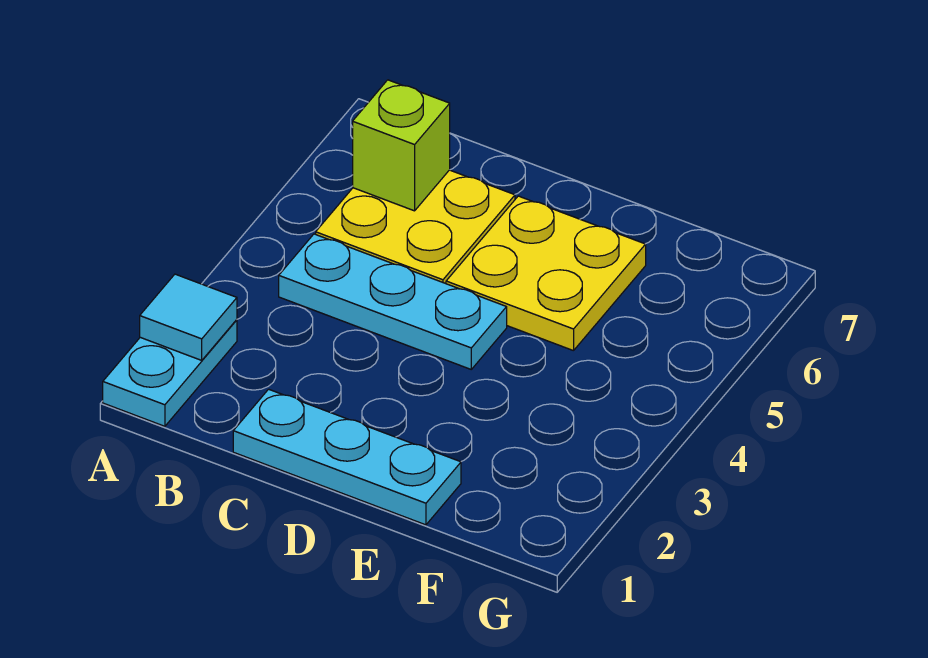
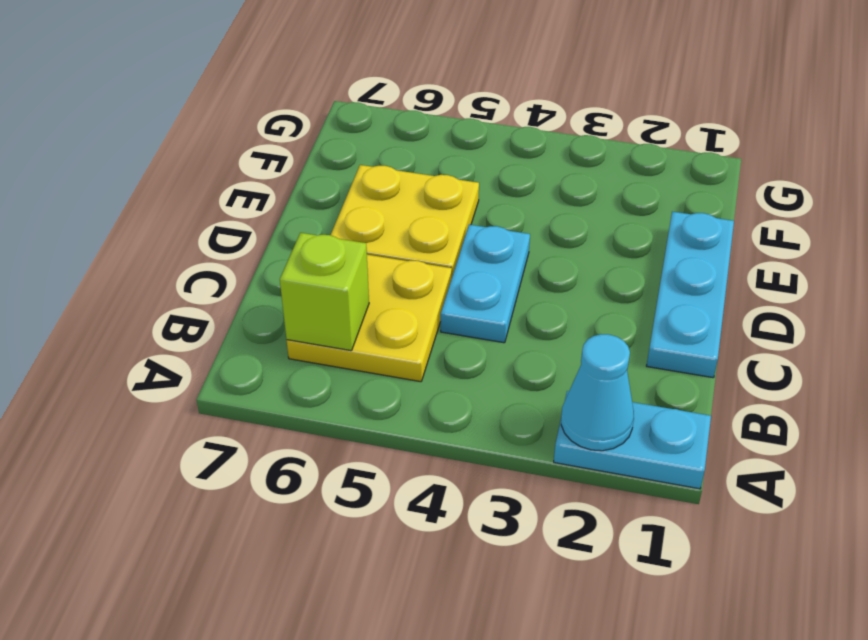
cyan 1x1 tile [140,274,237,360] -> cyan 1x1 cone [561,334,634,451]
cyan 1x3 plate [279,234,507,369] -> cyan 1x2 plate [441,225,530,343]

